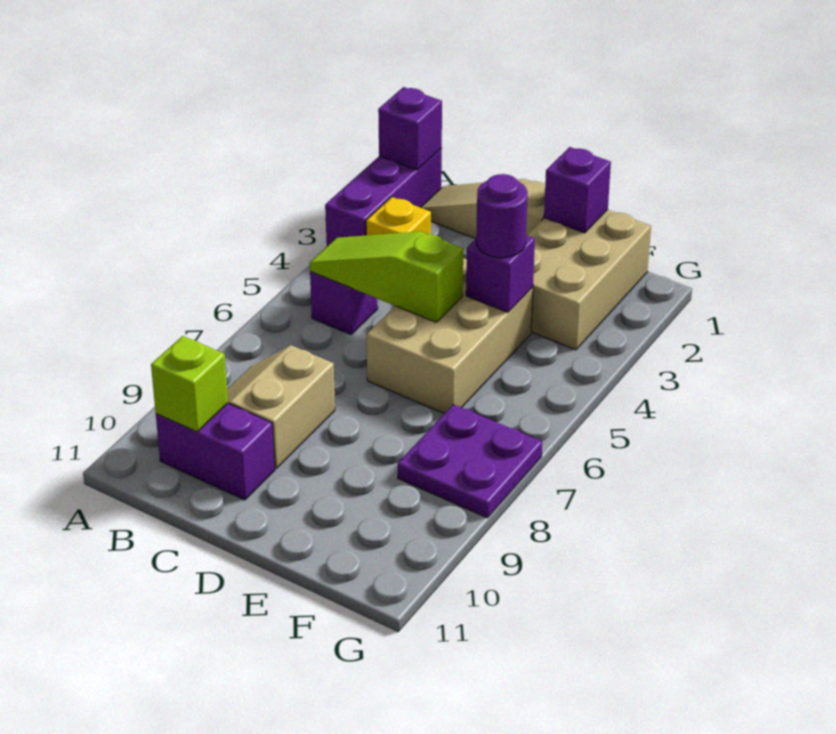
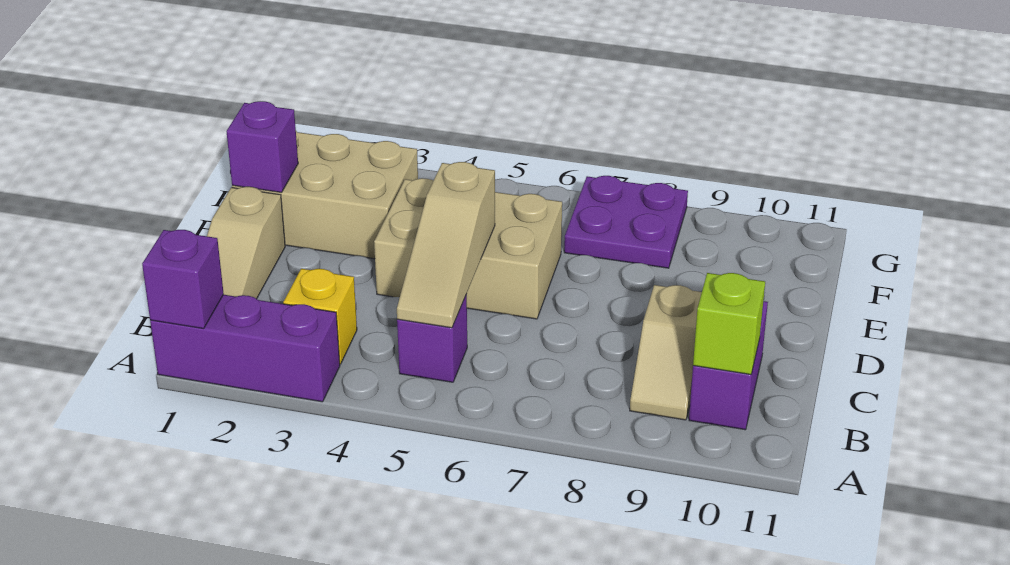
lime 1x3 slope [310,231,463,322] -> tan 1x3 slope [397,162,495,328]
tan 2x2 slope [227,345,335,469] -> tan 1x2 slope [630,285,702,420]
purple 1x1 brick [466,235,535,312] -> none
purple 1x1 round brick [476,174,528,258] -> none

